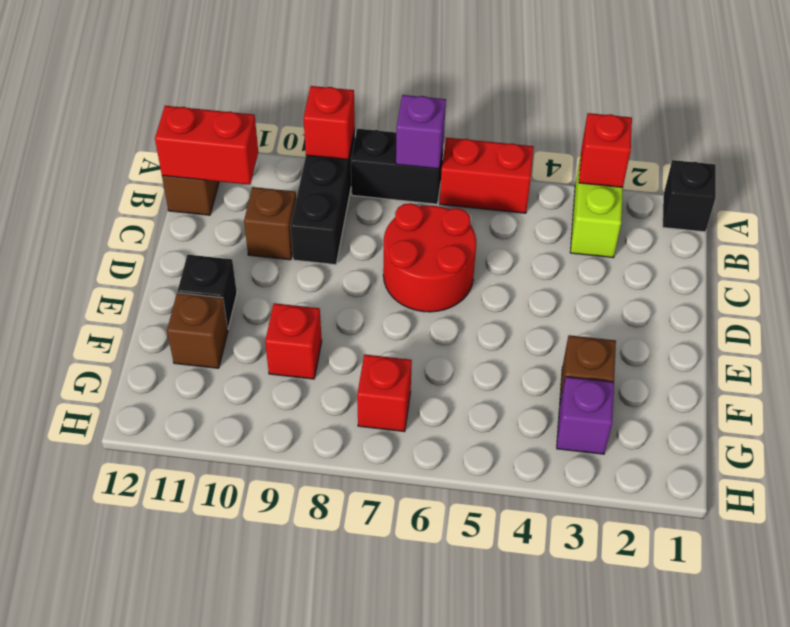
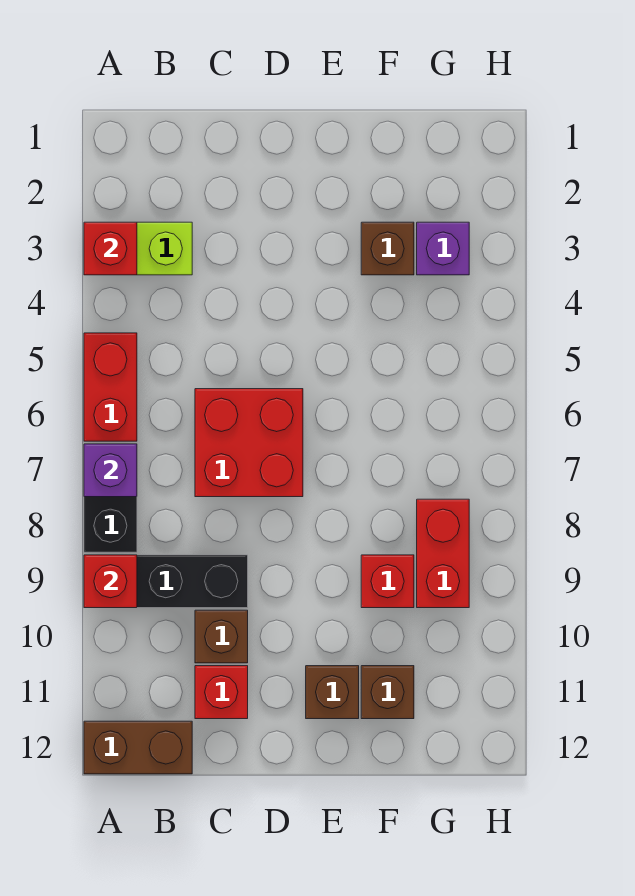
black 1x1 brick [663,160,716,232] -> none
red 1x2 brick [155,106,258,185] -> red 1x2 brick moved to [417,499,469,608]
red 2x2 round brick [383,203,476,312] -> red 2x2 brick [195,389,303,497]
black 1x1 brick [178,255,237,329] -> brown 1x1 brick [306,666,359,719]
red 1x1 brick [357,354,412,432] -> red 1x1 brick moved to [195,666,248,719]

